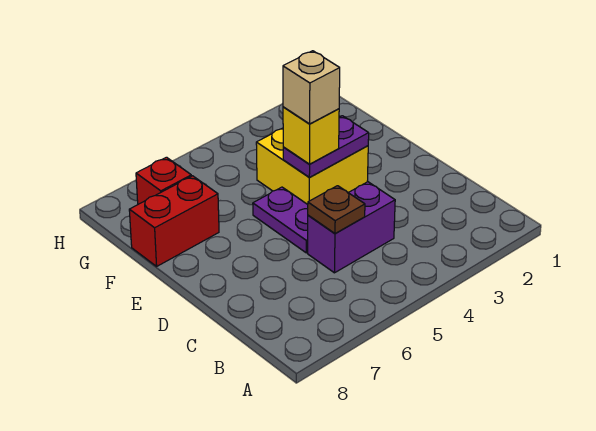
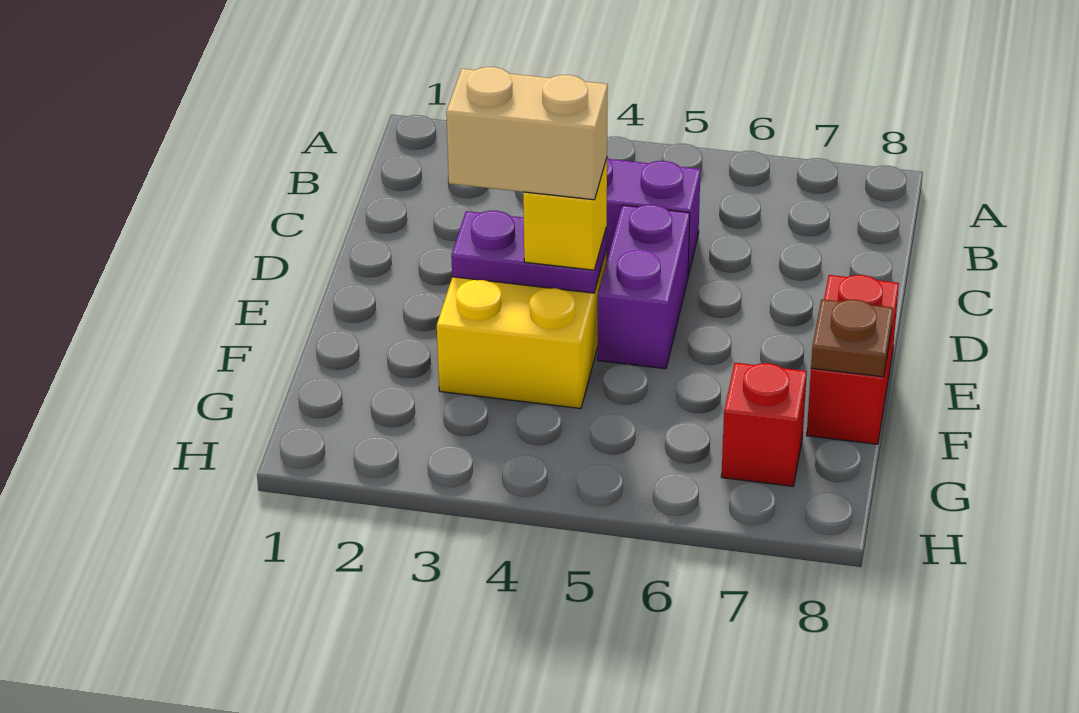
brown 1x1 plate [308,186,365,233] -> brown 1x1 plate moved to [811,299,893,377]
purple 1x2 plate [253,187,308,253] -> purple 1x2 brick [598,205,690,369]
tan 1x1 brick [283,51,340,124] -> tan 1x2 brick [446,67,608,200]
red 1x2 brick [129,176,219,266] -> red 1x2 brick turned to [807,275,899,444]

